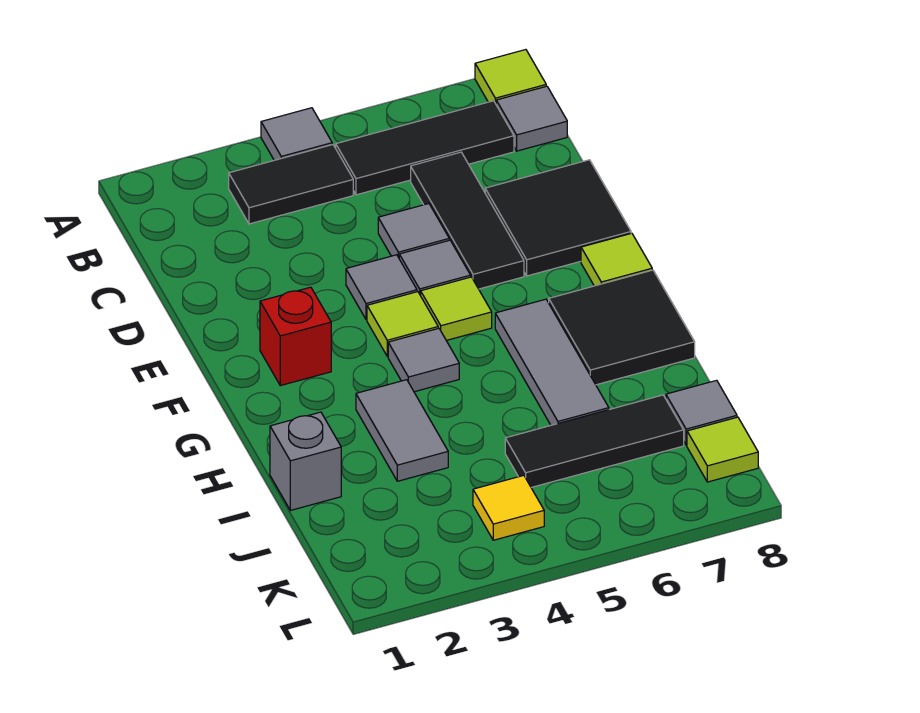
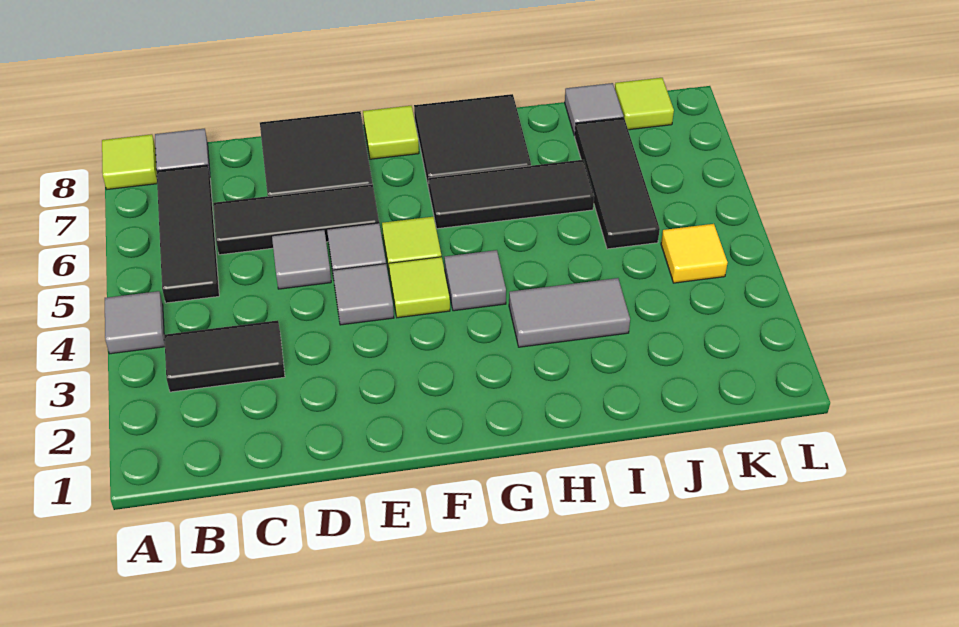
black 1x2 tile [229,145,353,224] -> black 1x2 tile turned to [164,320,285,392]
red 1x1 brick [260,287,331,386] -> none
grey 1x3 tile [495,299,609,425] -> black 1x3 tile [429,160,594,229]
grey 1x1 brick [270,412,341,510] -> none

